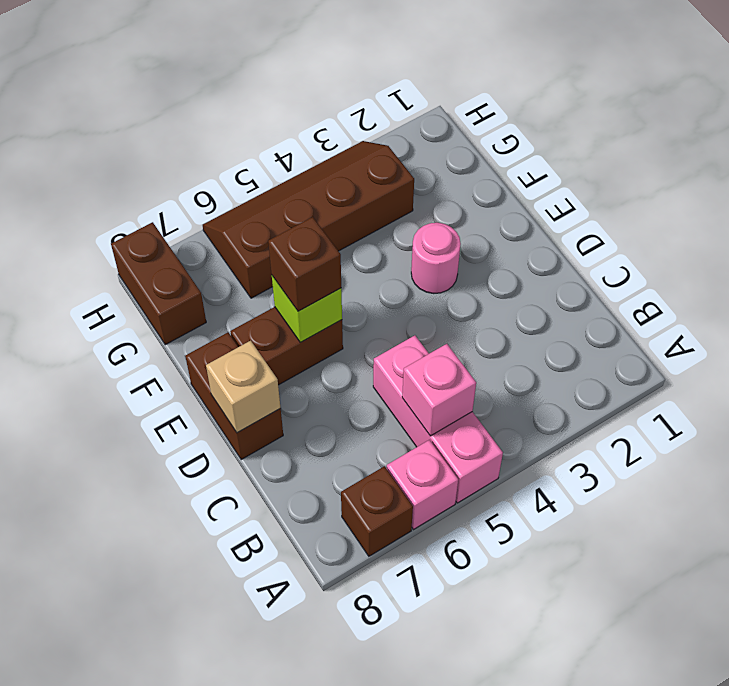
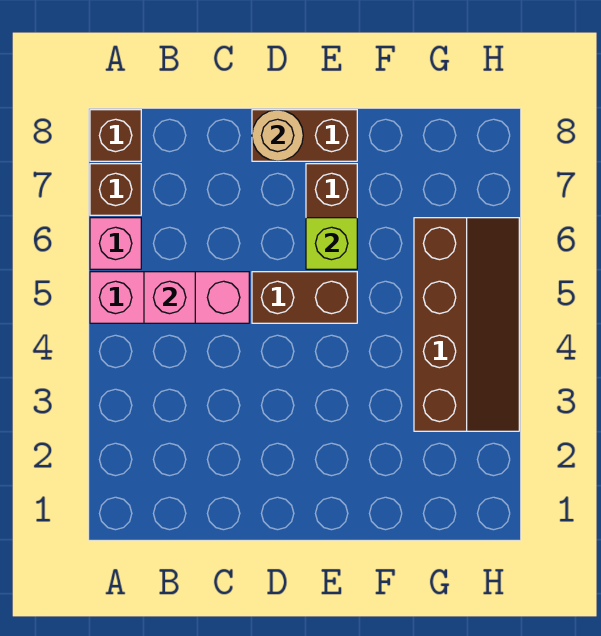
tan 1x1 brick [206,341,281,433] -> tan 1x1 round brick [252,110,303,161]
pink 1x1 round brick [411,223,461,294] -> none
brown 1x1 brick [268,217,341,311] -> brown 1x1 brick moved to [90,110,141,161]
brown 1x2 brick [111,222,206,345] -> brown 1x2 brick moved to [252,272,357,323]

